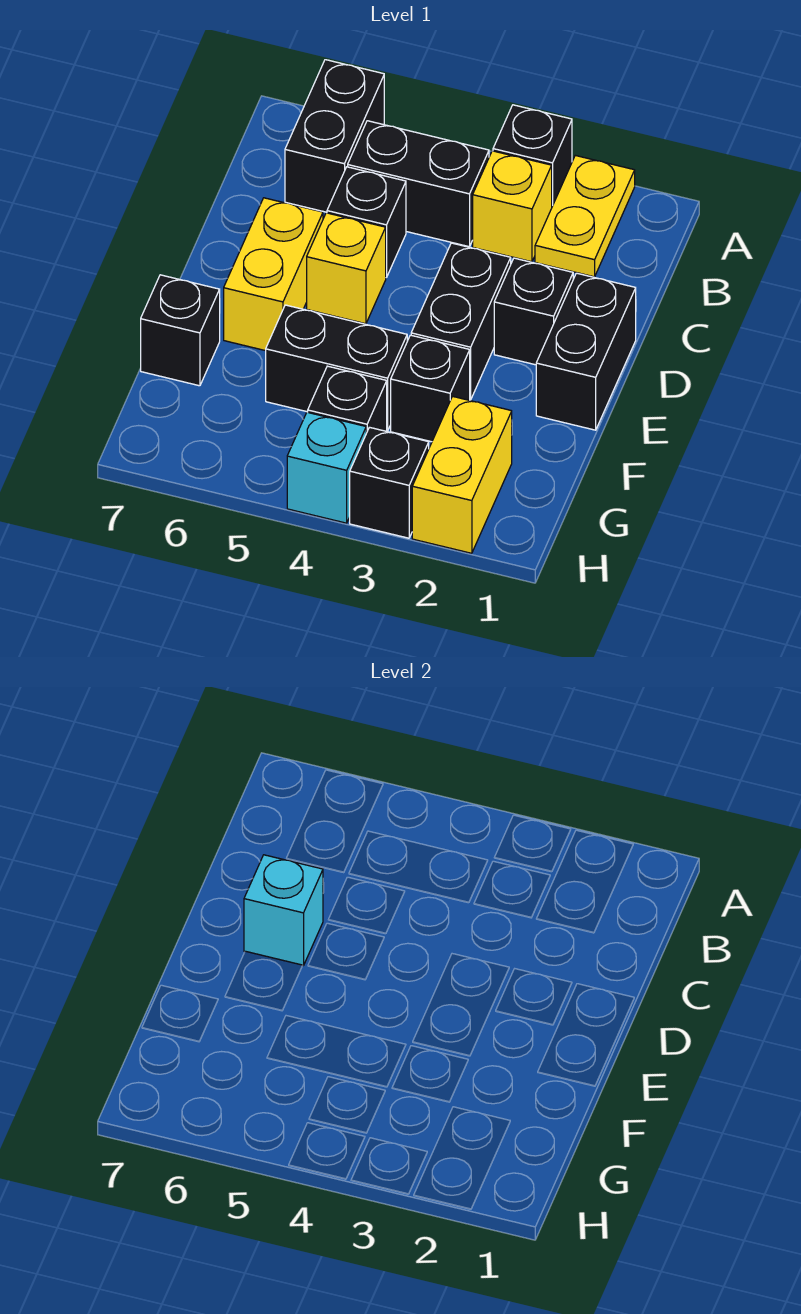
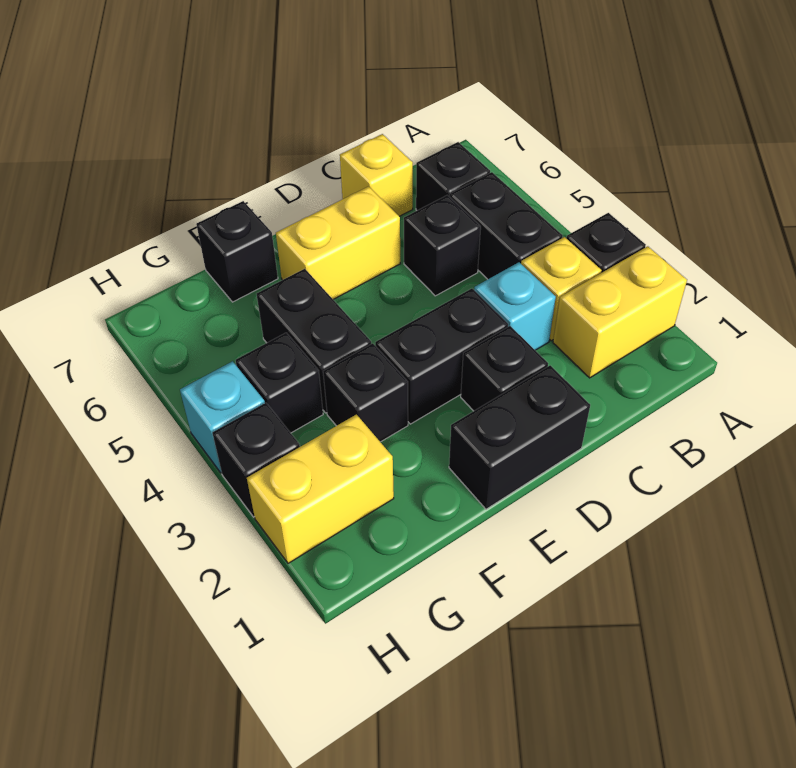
yellow 1x2 plate [535,155,635,277] -> yellow 1x2 brick [553,246,687,378]
black 1x2 brick [285,60,384,212] -> black 1x1 brick [416,142,490,210]
yellow 1x1 brick [307,213,386,324] -> yellow 1x1 brick moved to [340,134,413,216]
cyan 1x1 brick [244,855,323,966] -> cyan 1x1 brick moved to [474,262,556,350]

